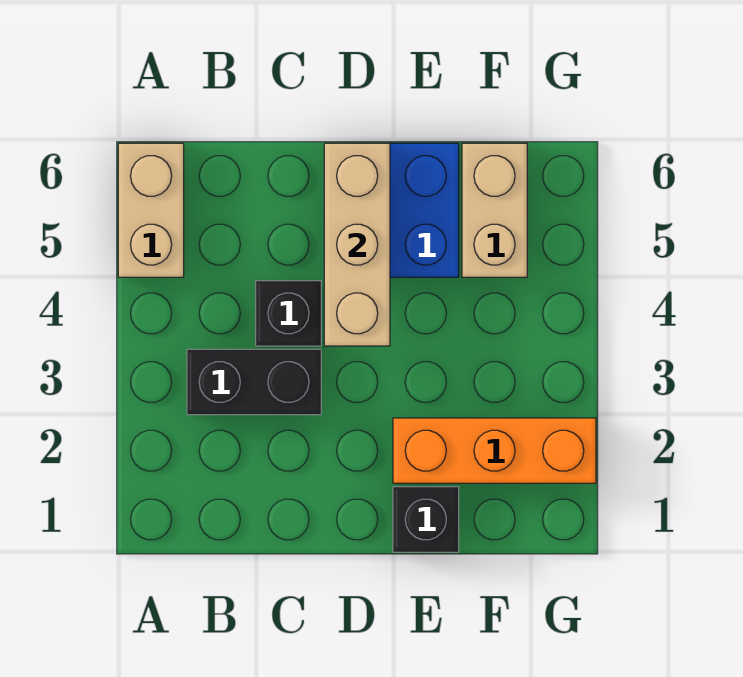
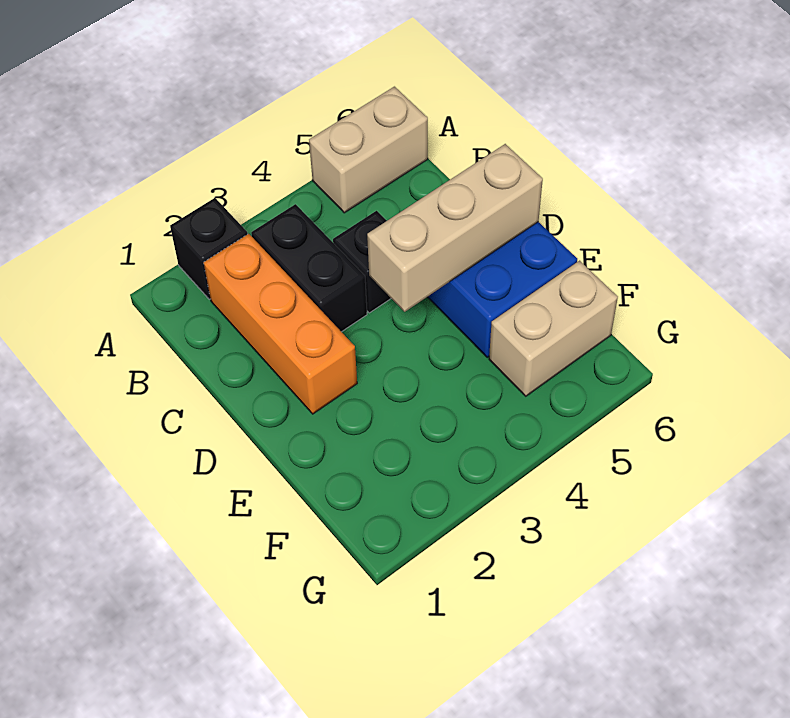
black 1x1 brick [393,487,459,552] -> black 1x1 brick moved to [170,198,248,299]
orange 1x3 brick [393,418,596,483] -> orange 1x3 brick moved to [204,234,357,414]

